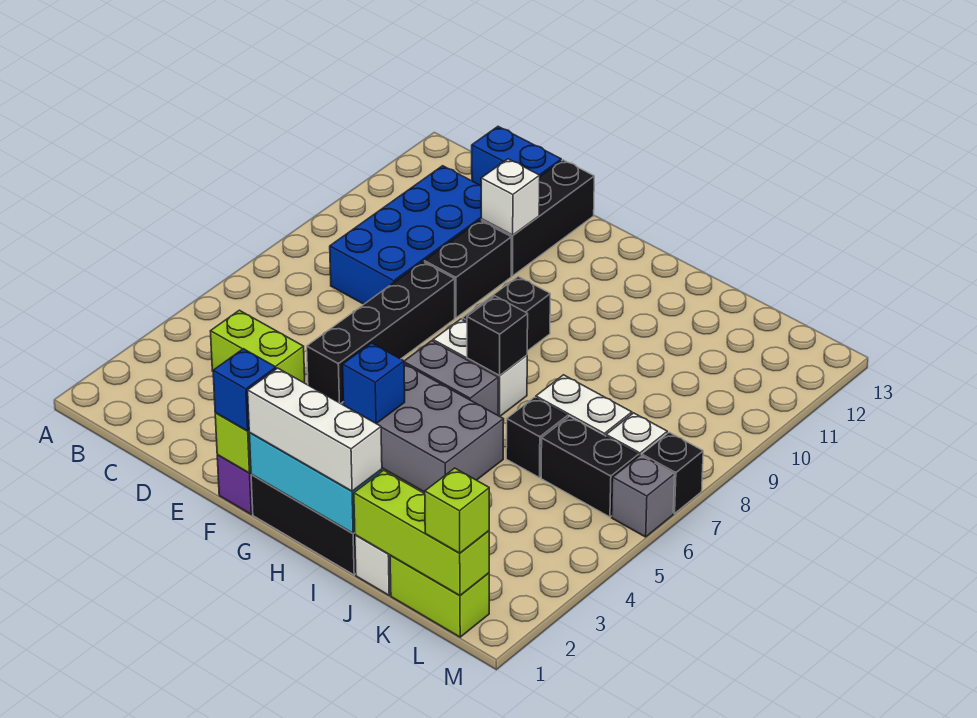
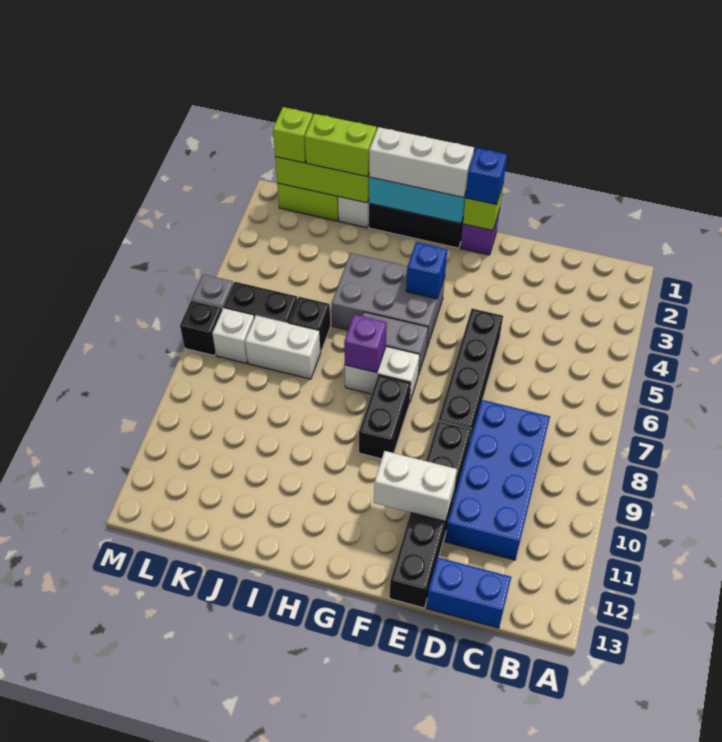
lime 1x2 brick [210,310,305,383] -> lime 1x2 brick moved to [305,114,377,177]
white 1x1 brick [481,159,540,235] -> white 1x2 brick [374,451,457,521]
black 1x1 brick [467,296,528,376] -> purple 1x1 brick [344,314,387,373]

